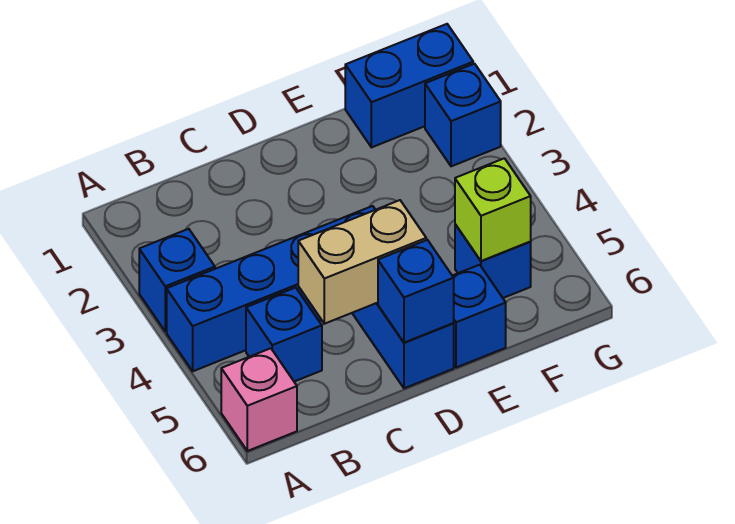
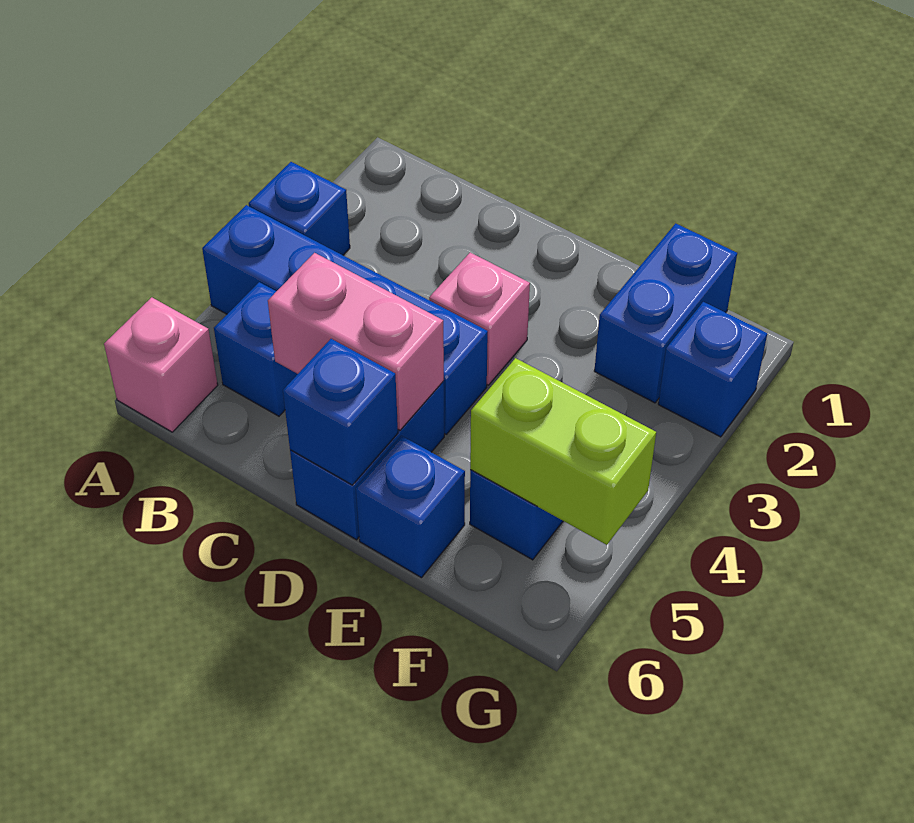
tan 1x2 brick [298,200,426,324] -> pink 1x2 brick [268,253,444,430]
none -> pink 1x1 brick [429,253,530,385]
blue 1x2 brick [345,24,473,147] -> blue 1x2 brick turned to [594,224,737,403]
lime 1x1 brick [455,158,531,261] -> lime 1x2 brick [470,358,656,545]

